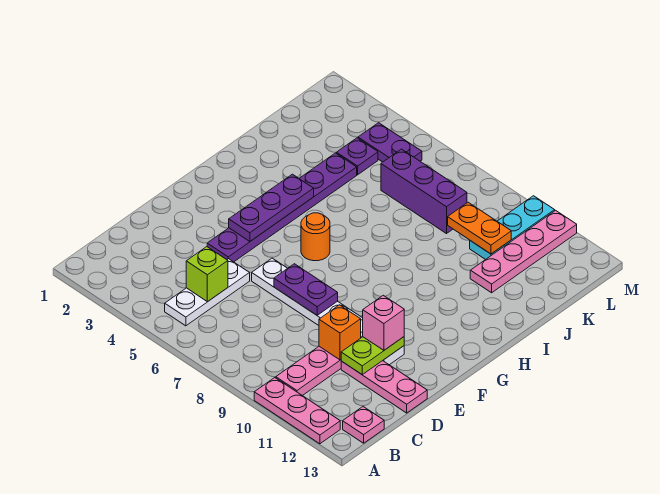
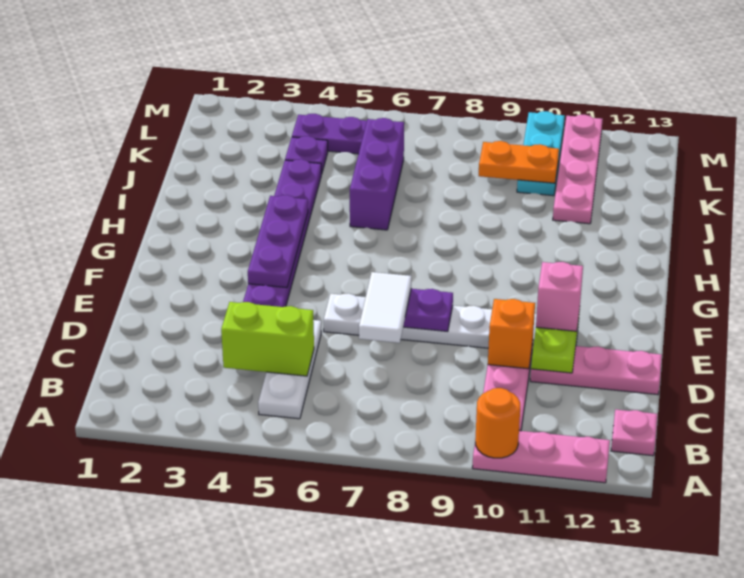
lime 1x1 brick [186,247,228,302] -> lime 1x2 brick [221,302,314,376]
none -> white 1x2 tile [359,272,411,343]
orange 1x1 round brick [301,213,330,261] -> orange 1x1 round brick moved to [475,388,520,458]
purple 1x3 brick [381,149,467,234] -> purple 1x3 brick turned to [350,118,404,230]

